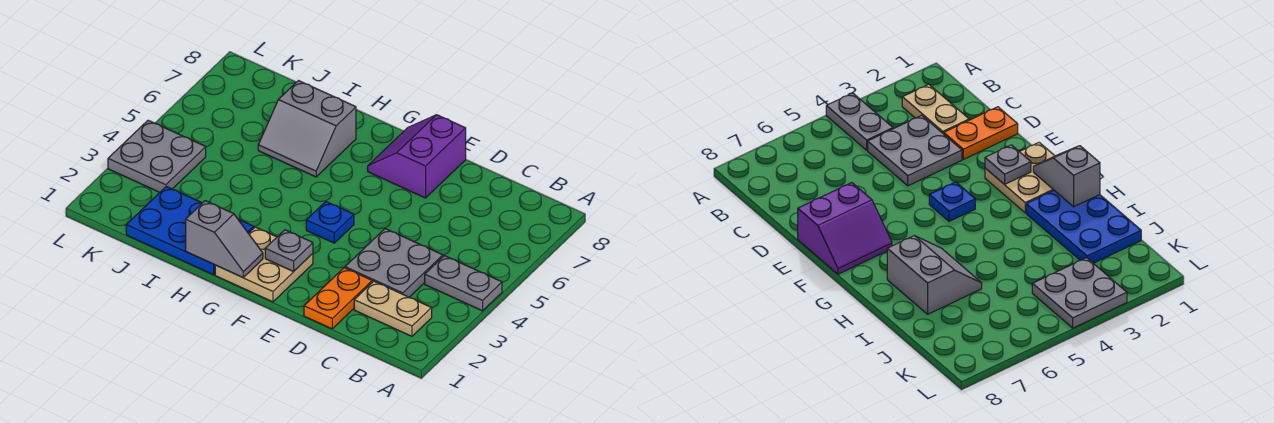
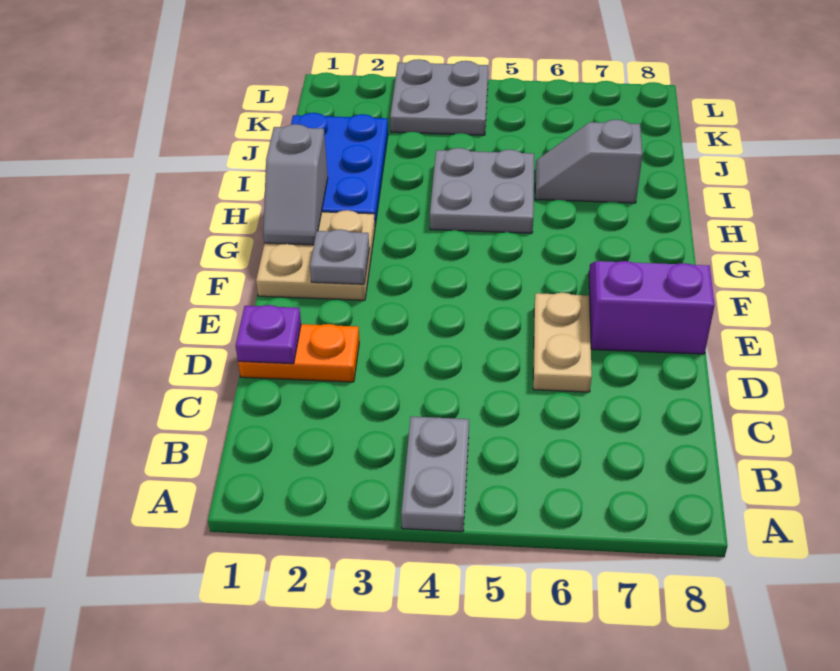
tan 1x2 plate [354,281,432,336] -> tan 1x2 plate moved to [533,293,592,392]
grey 2x2 plate [345,229,443,297] -> grey 2x2 plate moved to [430,148,534,233]
none -> purple 1x1 plate [236,305,301,364]
blue 1x1 plate [306,202,354,243] -> none
grey 2x2 slope [258,81,356,177] -> grey 1x2 slope [535,120,643,203]

